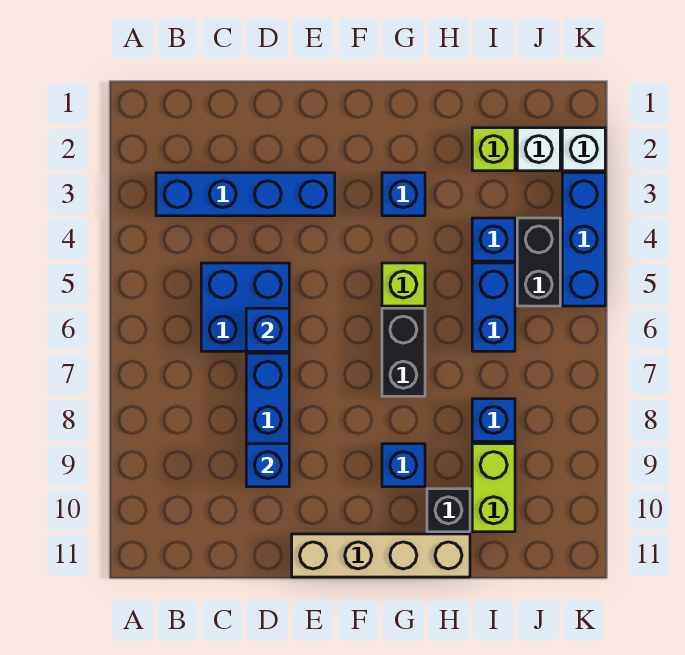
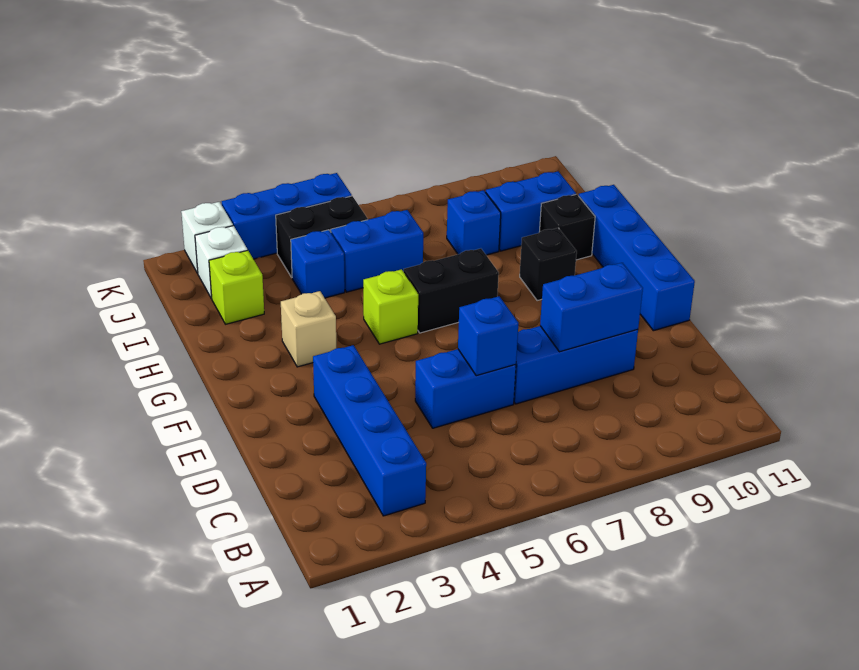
blue 2x2 brick [201,263,289,351] -> blue 1x2 brick [415,349,516,428]
blue 1x1 brick [246,444,289,487] -> blue 1x2 brick [540,263,643,352]
tan 1x4 brick [292,534,470,577] -> blue 1x4 brick [579,185,695,331]
blue 1x1 brick [382,173,425,216] -> tan 1x1 brick [281,291,336,367]
blue 1x1 brick [382,444,425,487] -> black 1x1 brick [520,228,577,301]
lime 1x2 brick [472,444,515,532] -> blue 1x2 brick [486,171,576,251]

